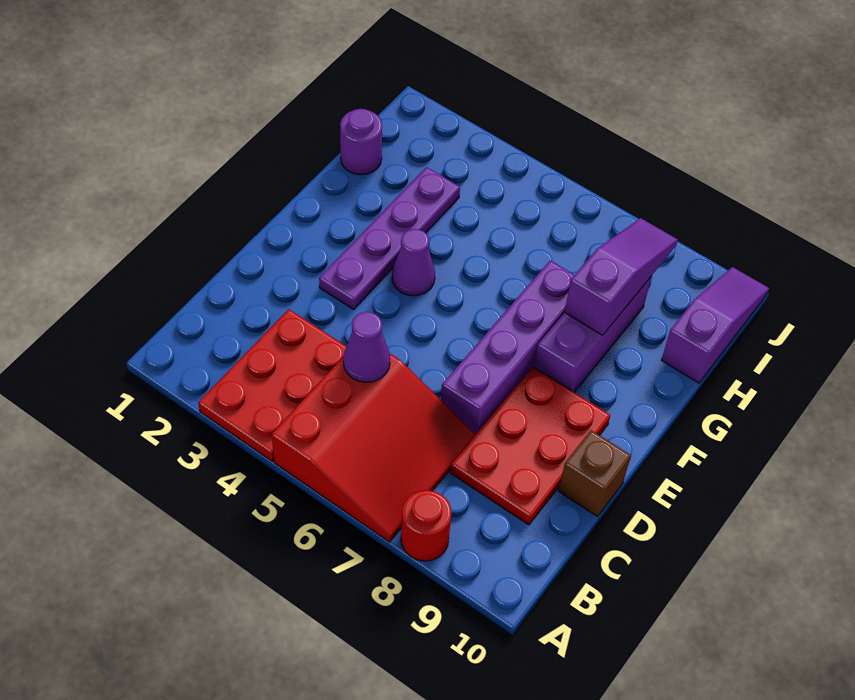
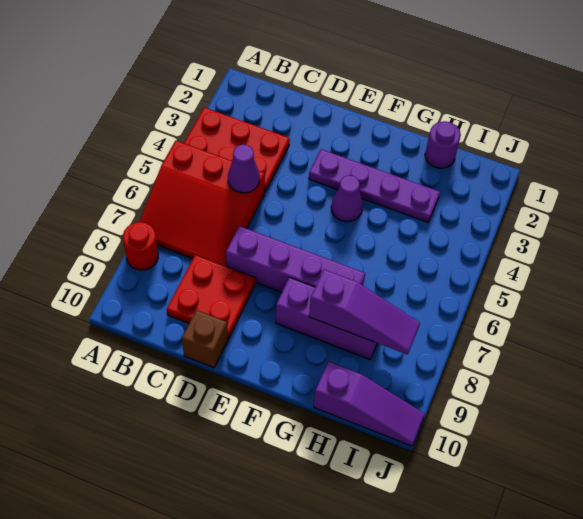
red 2x3 plate [450,367,610,525] -> red 2x2 plate [167,255,256,339]

